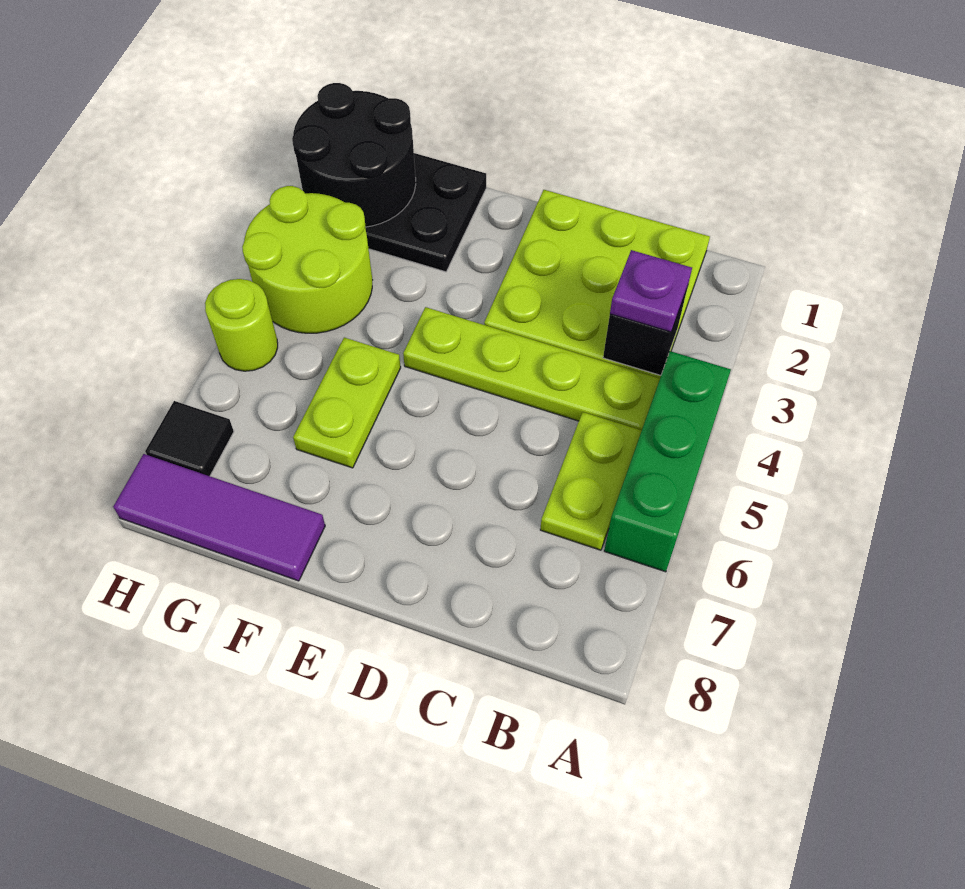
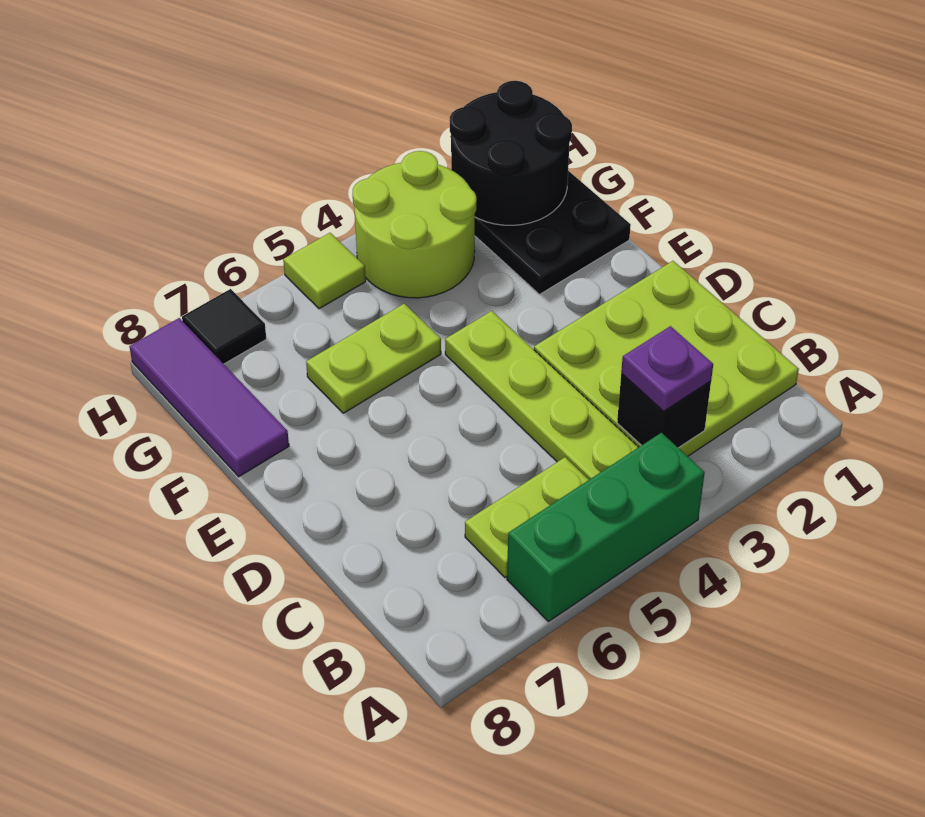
lime 1x1 round brick [205,279,278,371] -> lime 1x1 tile [283,233,366,309]

